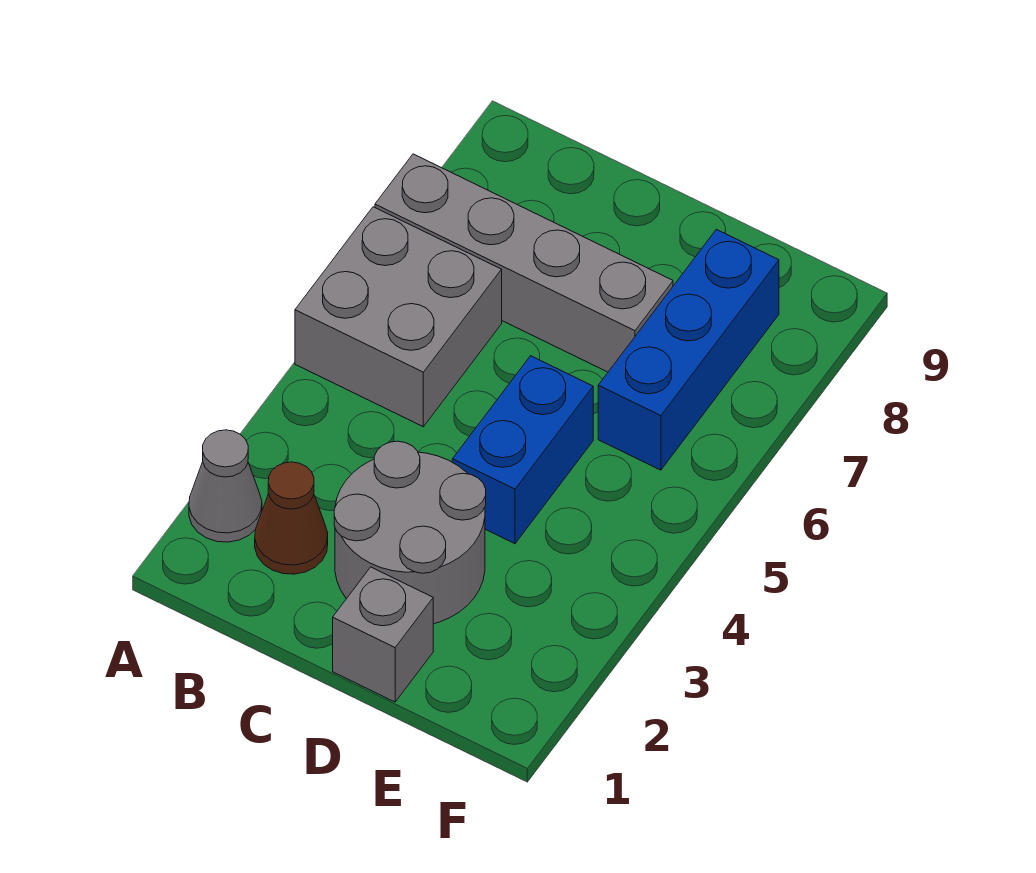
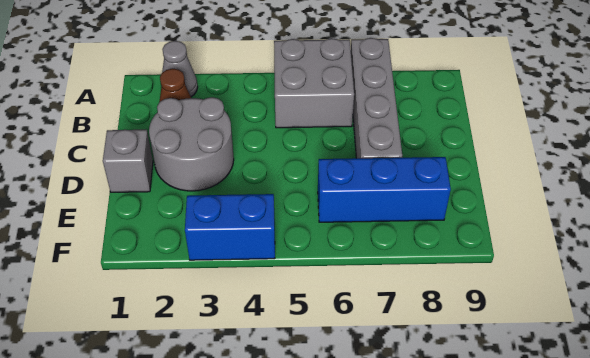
blue 1x2 brick [452,356,593,544] -> blue 1x2 brick moved to [185,194,275,260]

